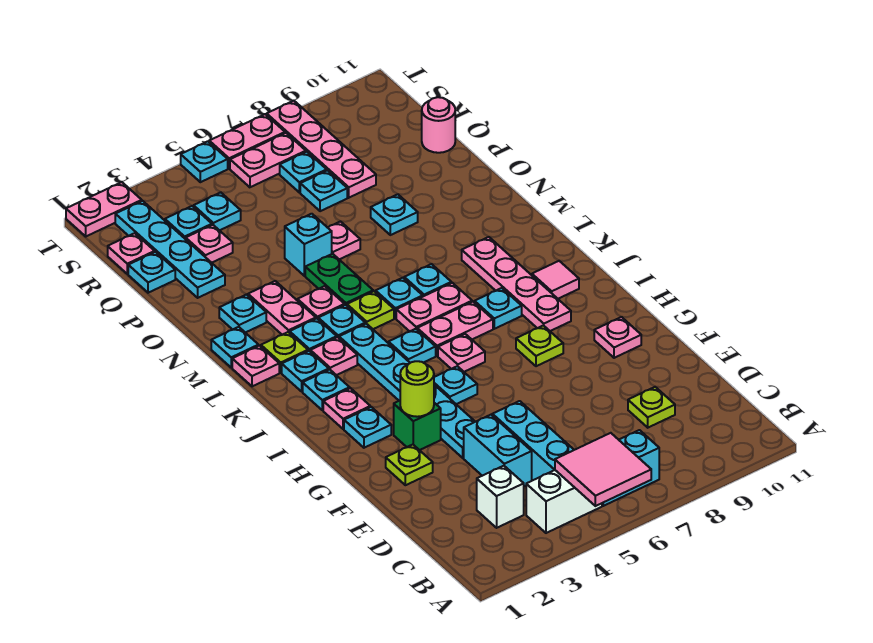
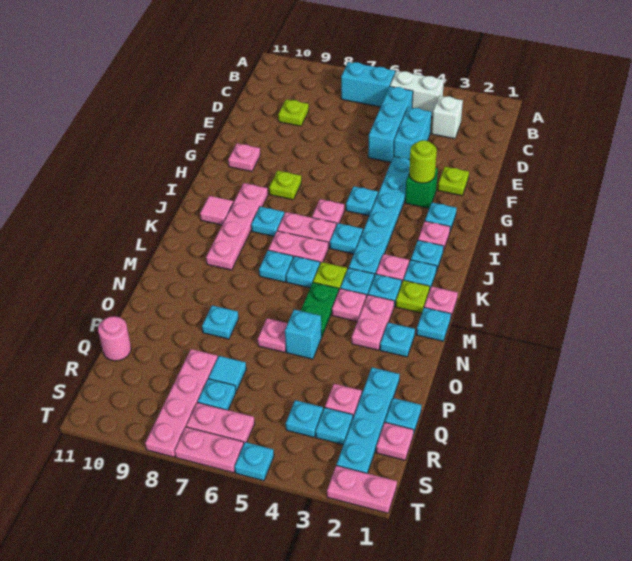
pink 2x2 tile [555,433,651,506] -> none
cyan 1x1 plate [300,170,347,211] -> cyan 1x1 tile [209,356,246,391]

